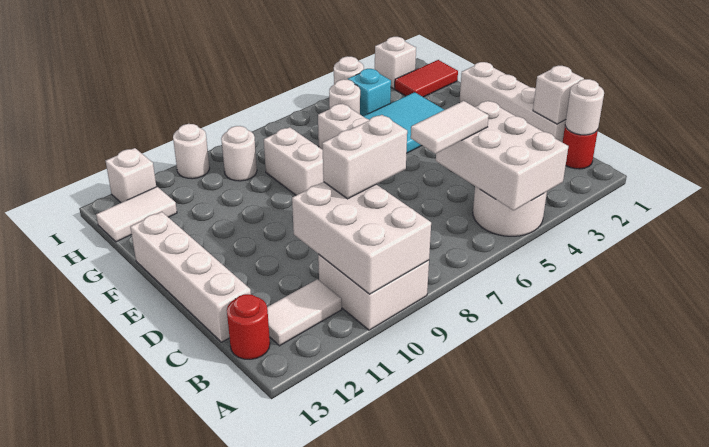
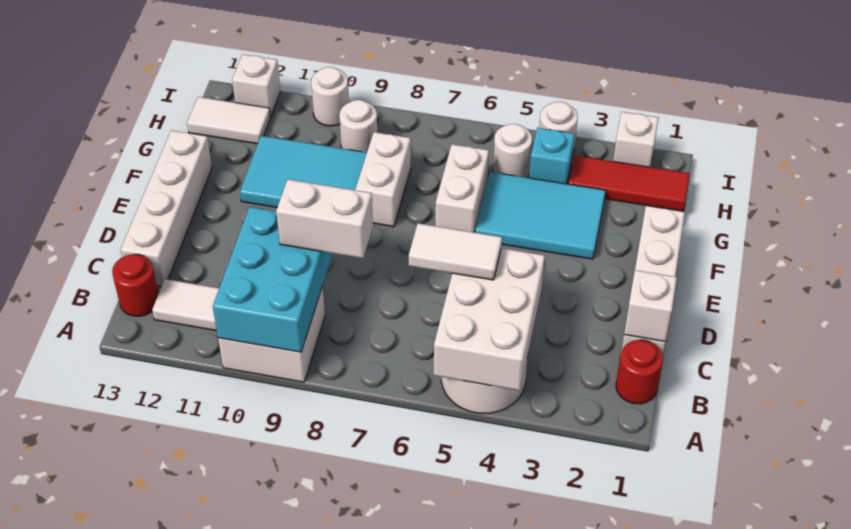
white 2x3 brick [292,182,431,294] -> cyan 2x3 brick [213,207,333,352]
white 1x1 round brick [565,79,604,135] -> none
none -> cyan 2x3 tile [240,136,367,207]
red 1x2 tile [395,60,458,97] -> red 1x3 tile [568,155,690,211]

